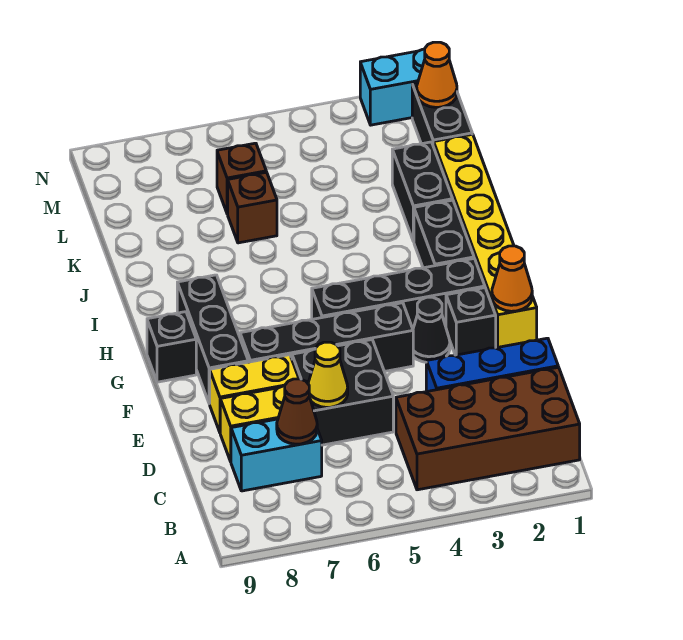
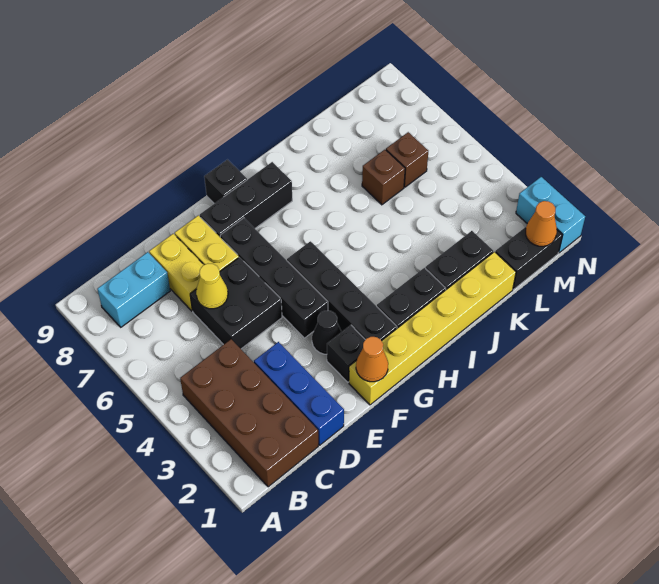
cyan 1x2 brick [231,419,322,491] -> cyan 1x2 brick turned to [97,252,170,327]
brown 1x1 cone [277,379,317,444] -> none

